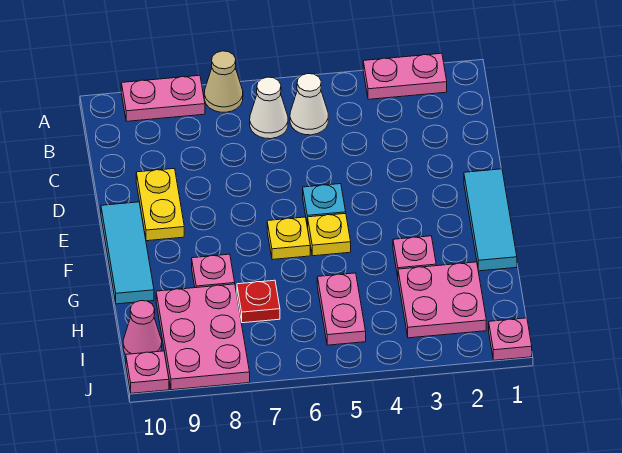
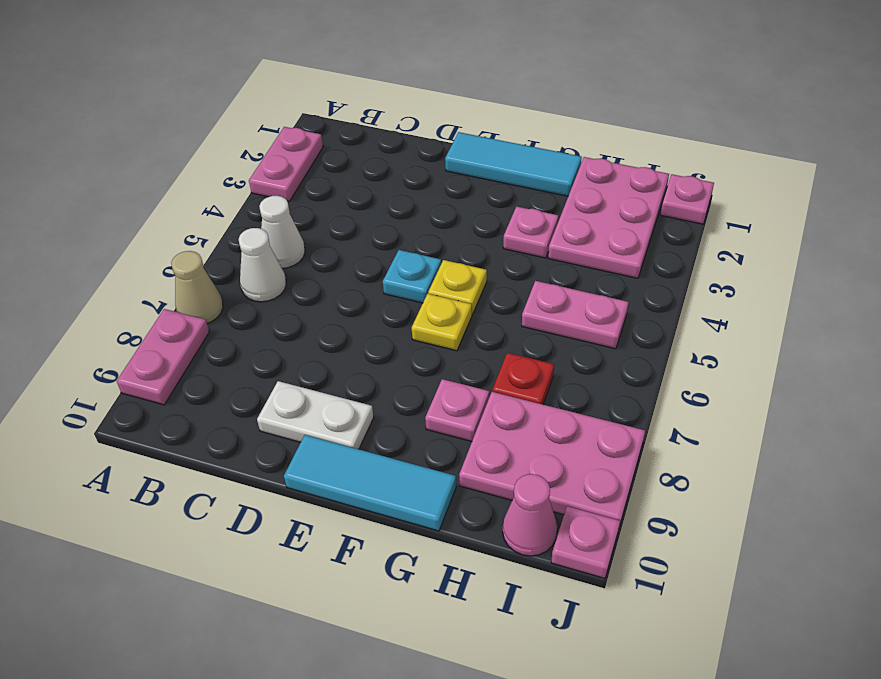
yellow 1x2 plate [136,169,184,241] -> white 1x2 plate [257,381,374,449]
pink 2x2 plate [398,262,486,338] -> pink 2x3 plate [548,157,669,278]

